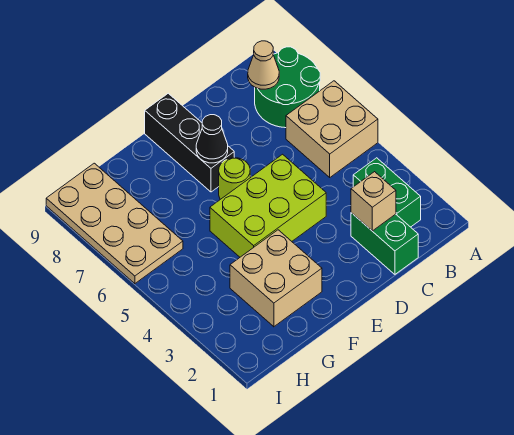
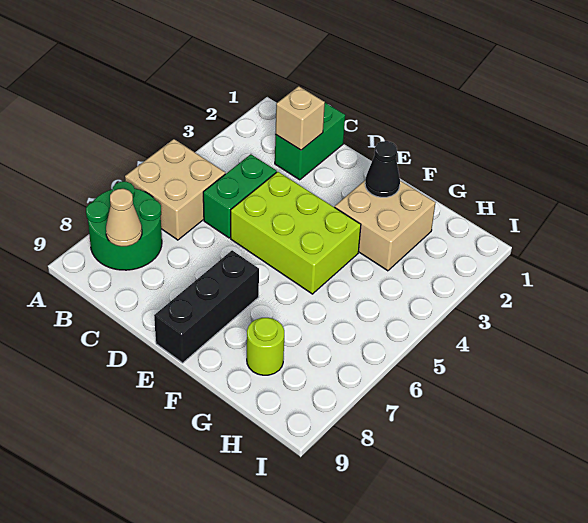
green 1x2 brick [353,158,421,227] -> green 1x2 brick moved to [203,154,277,238]
lime 1x1 round brick [219,158,250,199] -> lime 1x1 round brick moved to [247,318,284,375]
black 1x1 cone [196,115,228,163] -> black 1x1 cone moved to [365,141,400,197]
tan 2x4 plate [46,163,183,284] -> none

